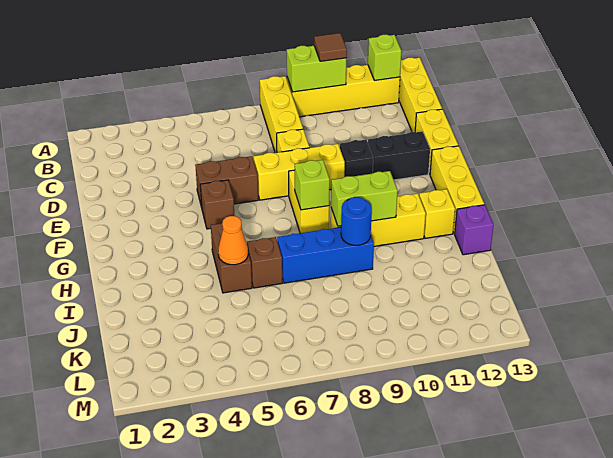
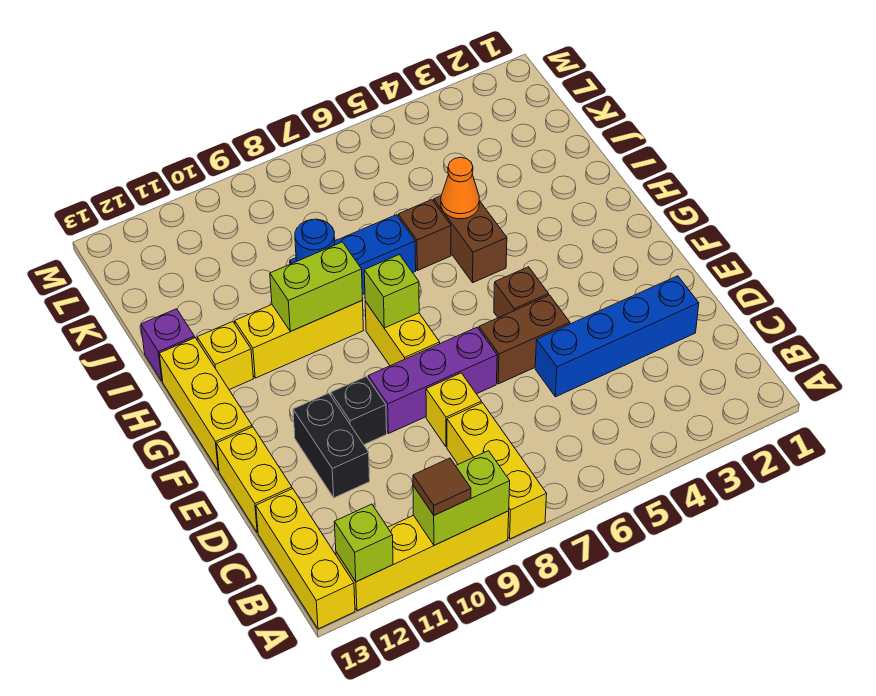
none -> blue 1x4 brick [535,276,699,397]
yellow 1x3 brick [254,144,345,200] -> purple 1x3 brick [368,327,497,434]
black 1x2 brick [368,131,430,180] -> black 1x2 brick turned to [293,393,370,498]

